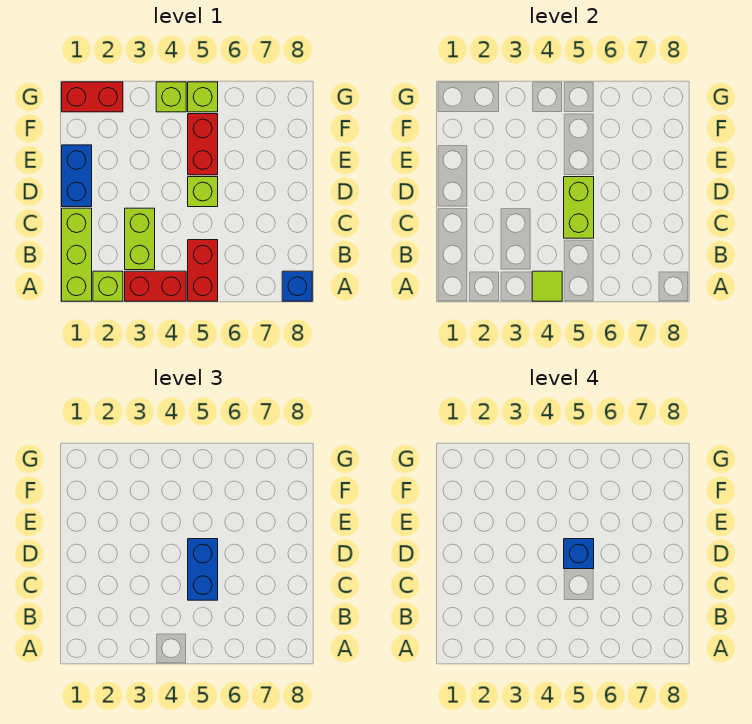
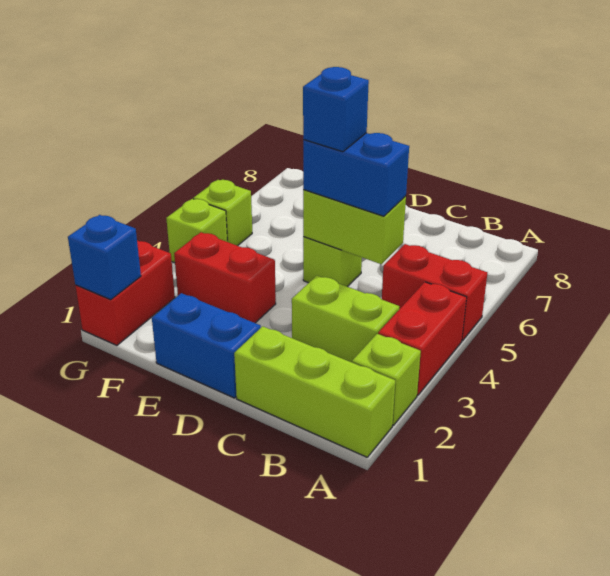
lime 1x1 tile [532,271,562,301] -> none
blue 1x1 brick [282,271,312,301] -> blue 1x1 brick moved to [68,215,141,300]
red 1x2 brick [188,114,218,175] -> red 1x2 brick moved to [174,232,276,323]

